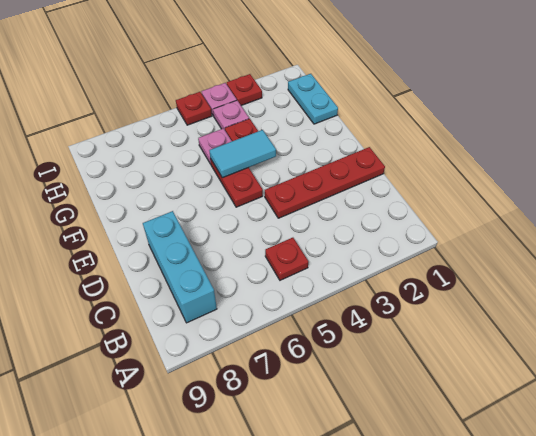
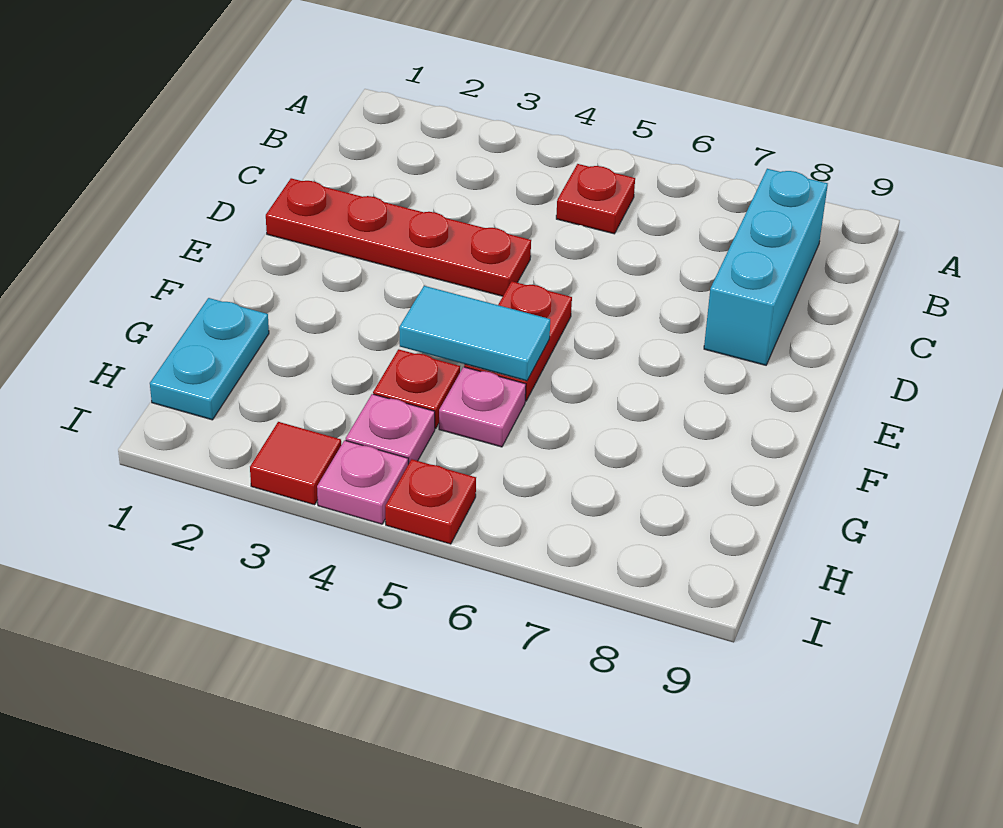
red 1x1 plate [227,74,262,106] -> red 1x1 tile [250,422,341,505]

